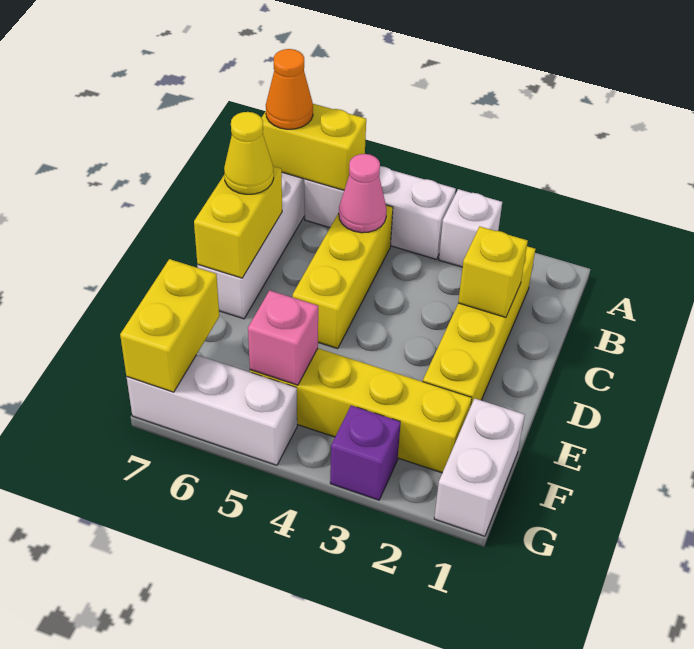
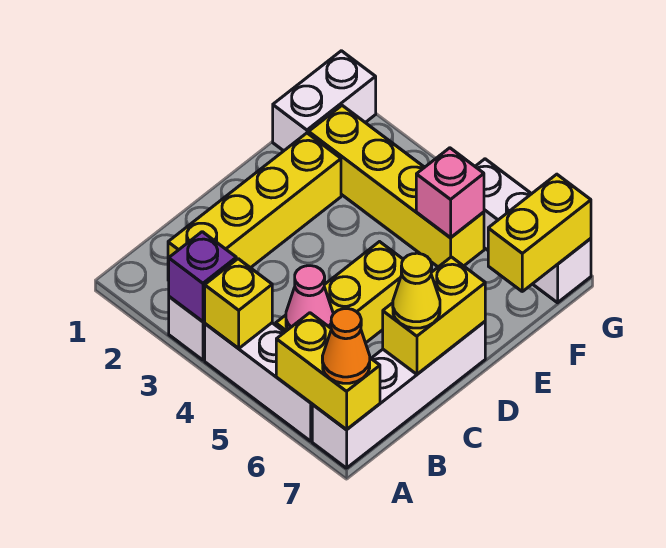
yellow 1x1 brick [458,227,528,317] -> yellow 1x1 brick moved to [205,259,272,349]
purple 1x1 brick [330,406,401,500] -> purple 1x1 brick moved to [169,232,236,322]

